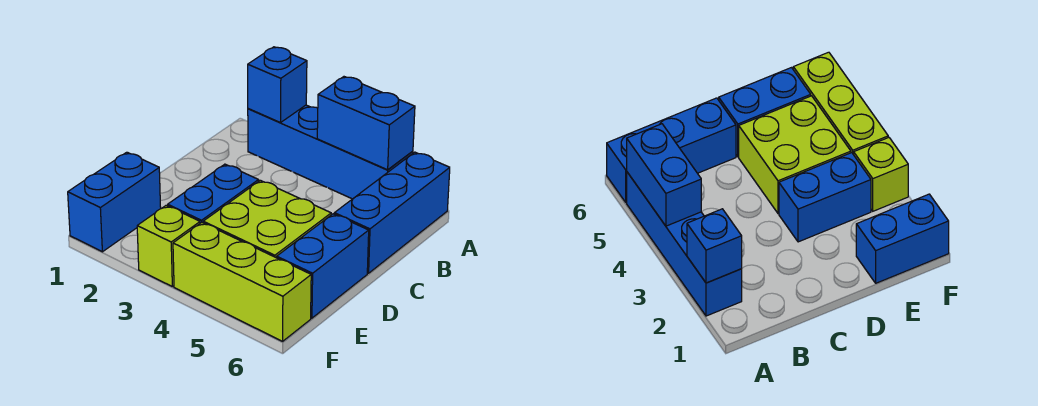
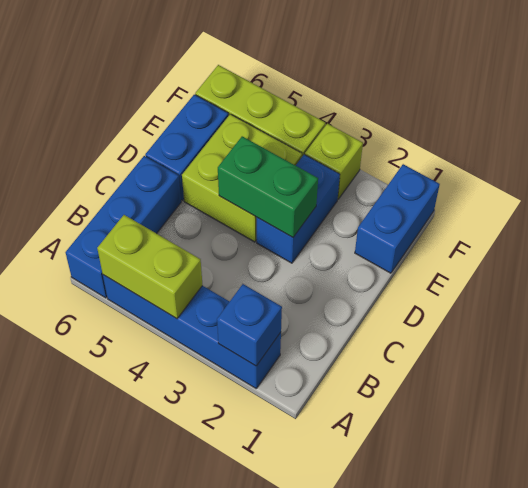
blue 1x2 brick [317,77,415,170] -> lime 1x2 brick [97,215,203,319]
none -> green 1x2 brick [218,136,318,237]

